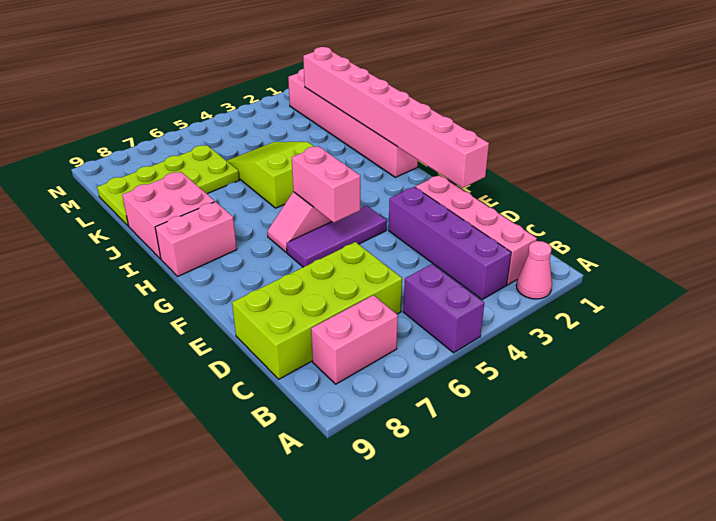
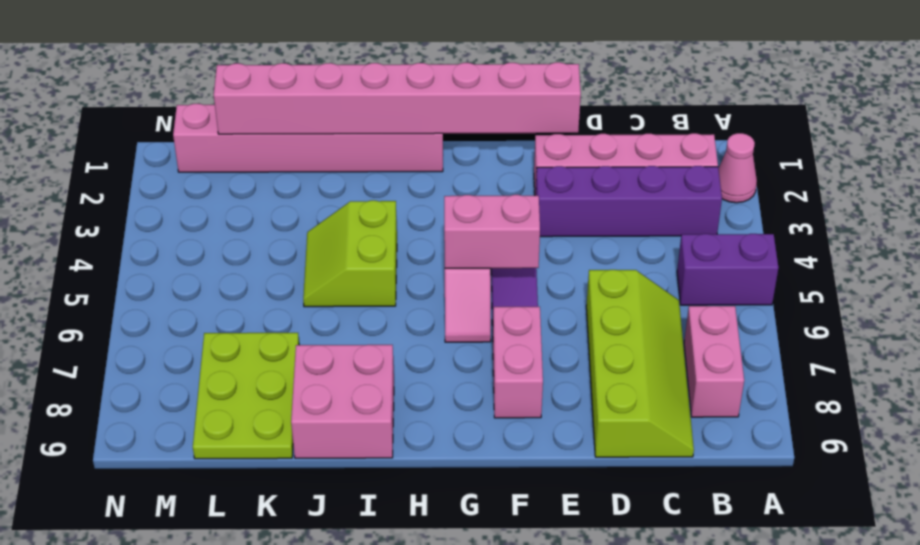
lime 2x4 brick [232,242,402,379] -> lime 2x4 slope [586,270,694,457]
pink 1x2 brick [155,202,237,276] -> pink 1x2 brick moved to [493,307,543,418]
lime 2x3 slope [227,142,314,208] -> lime 2x2 slope [303,200,397,307]
lime 2x4 plate [97,145,239,226] -> lime 2x3 plate [193,333,299,459]

